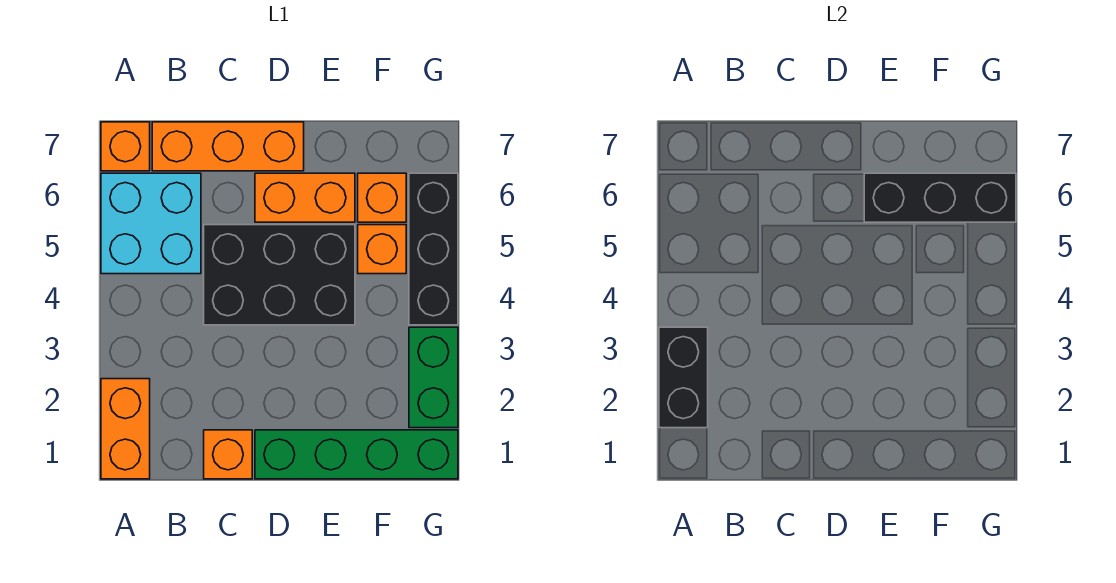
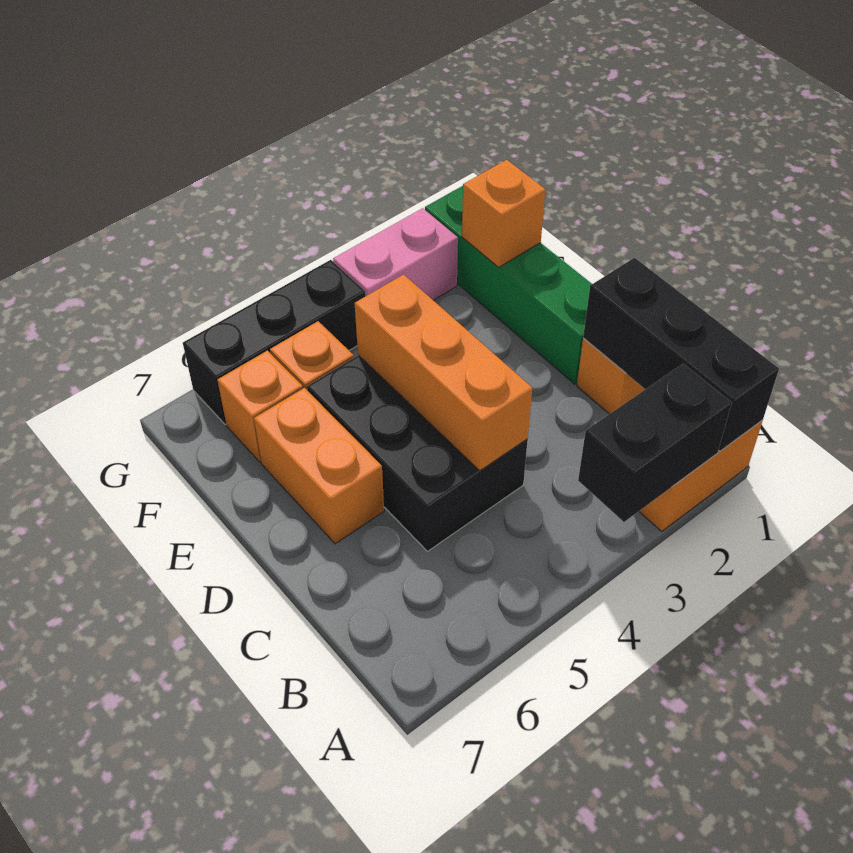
cyan 2x2 brick [101,173,201,274] -> none
orange 1x1 brick [101,122,150,171] -> orange 1x1 brick moved to [462,160,545,267]
orange 1x3 brick [152,122,304,171] -> orange 1x3 brick moved to [355,274,532,471]
black 1x3 brick [864,173,1016,222] -> black 1x3 brick moved to [583,258,779,451]
green 1x2 brick [409,327,458,428] -> pink 1x2 brick [333,208,458,300]

